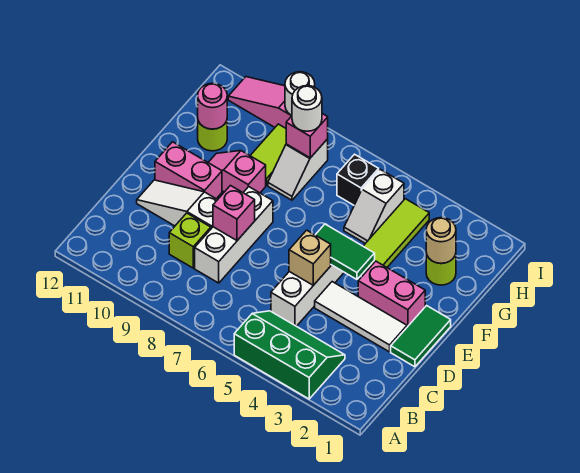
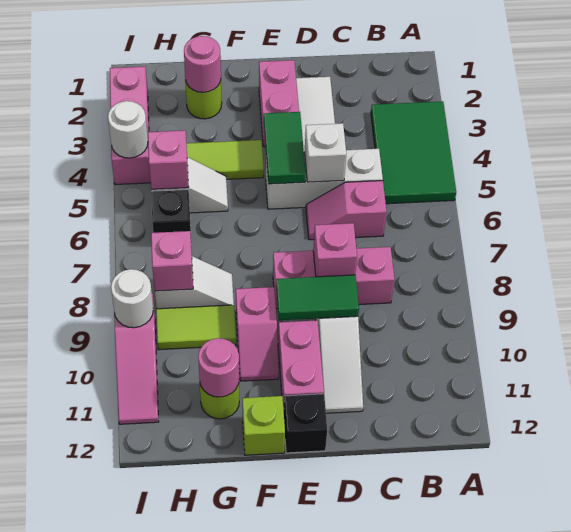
green 2x3 slope [234,311,345,399] -> green 2x3 tile [371,101,456,204]
none -> pink 1x2 slope [306,181,387,240]
white 1x3 brick [195,187,273,283] -> pink 1x3 brick [273,247,395,309]
lime 1x1 brick [169,213,211,268] -> lime 1x1 brick moved to [243,396,285,455]
green 1x2 tile [391,306,451,367] -> green 1x2 tile moved to [276,275,359,320]
tan 1x1 brick [289,230,331,285] -> white 1x1 brick [304,123,346,182]
none -> black 1x1 brick [284,394,327,453]
tan 1x1 round brick [426,218,456,263] -> pink 1x1 round brick [184,36,221,92]
none -> pink 1x1 brick [148,130,188,189]
white 1x1 round brick [292,86,322,131] -> white 1x1 round brick moved to [108,101,148,158]
none -> pink 1x3 brick [110,67,151,185]

